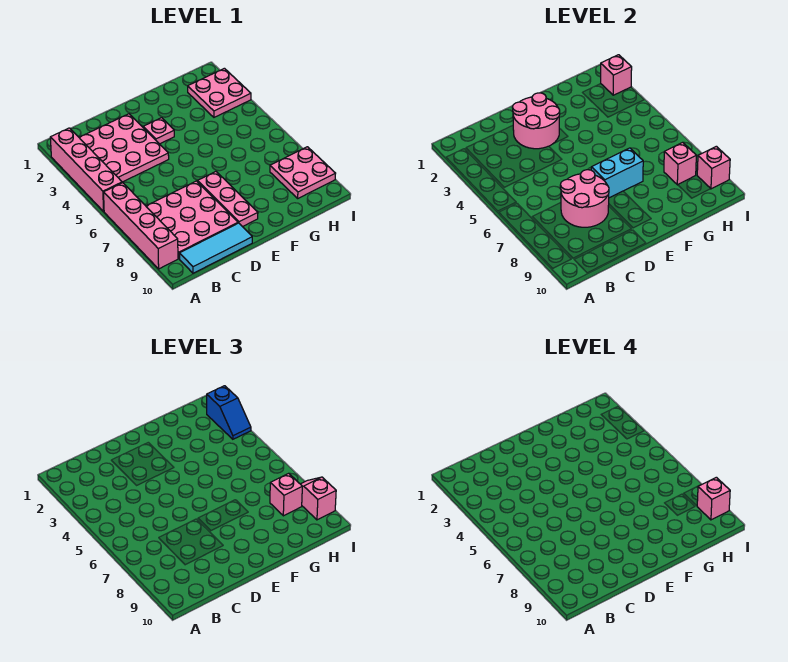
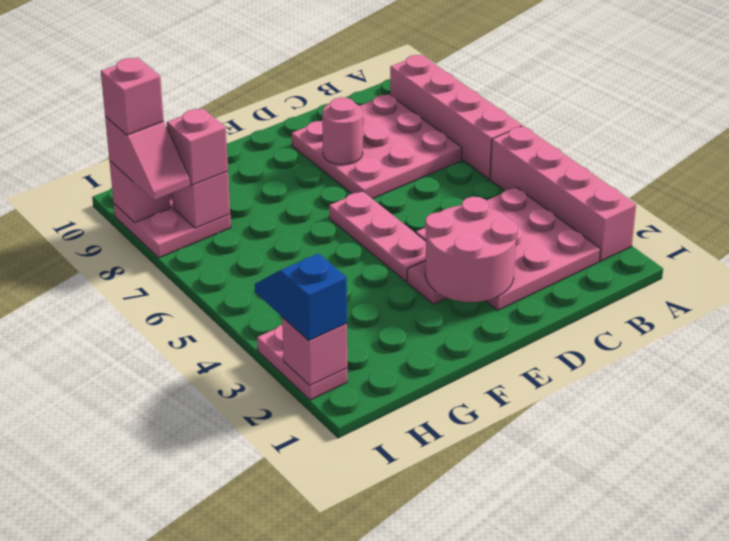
cyan 1x3 tile [180,223,252,273] -> none
pink 2x2 round brick [560,170,609,227] -> pink 1x1 round brick [322,97,363,165]
pink 1x3 plate [197,172,258,227] -> pink 1x3 plate moved to [329,191,426,282]
cyan 1x2 brick [591,148,643,198] -> none
pink 2x2 plate [188,68,251,117] -> pink 1x2 plate [257,325,347,400]

